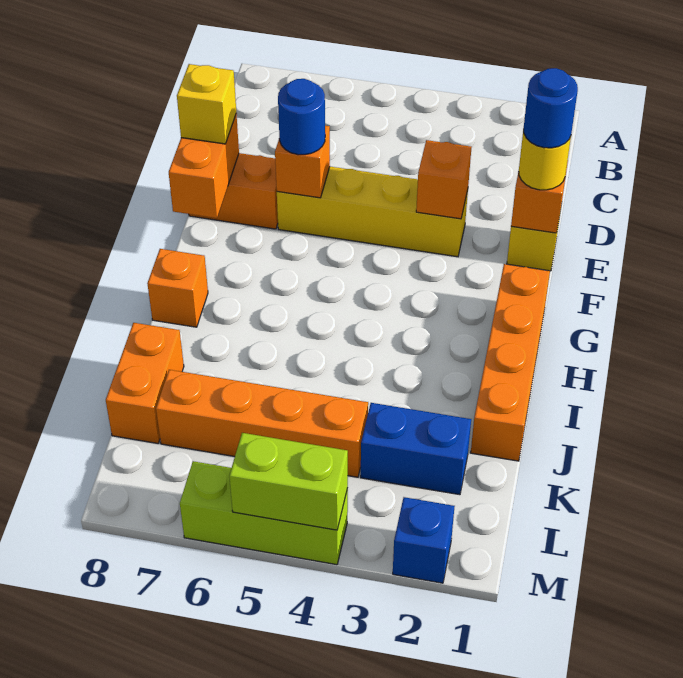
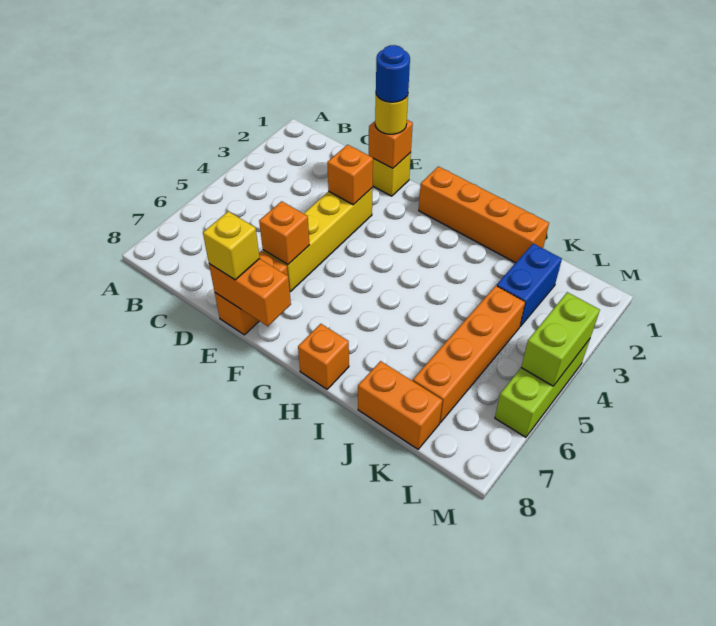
blue 1x1 round brick [278,79,325,155] -> none
blue 1x1 brick [393,497,455,583] -> none

